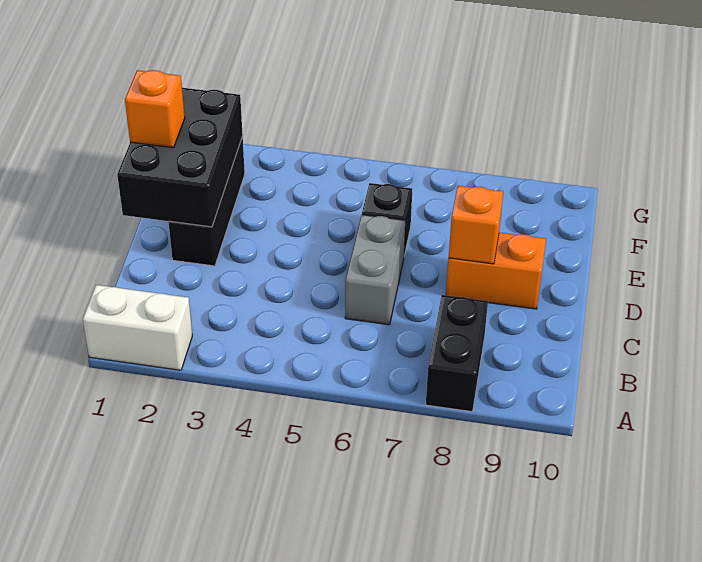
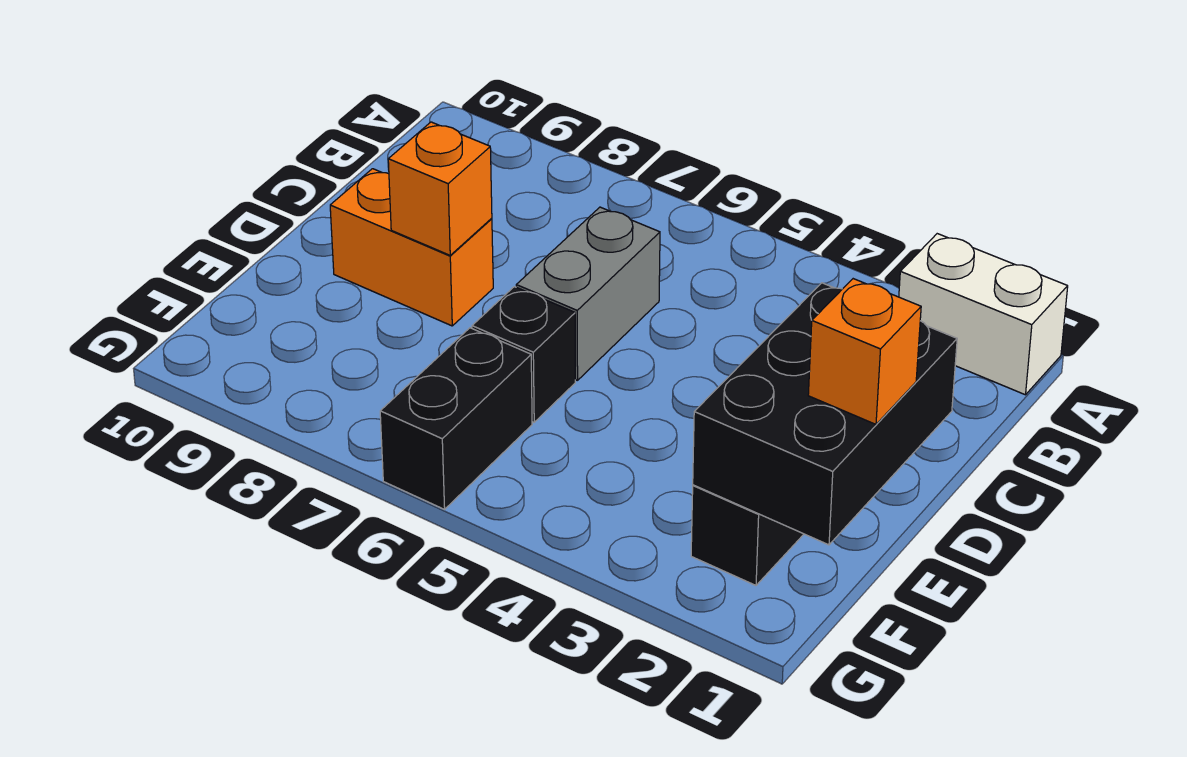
black 1x2 brick [426,295,488,412] -> black 1x2 brick moved to [380,328,532,509]

